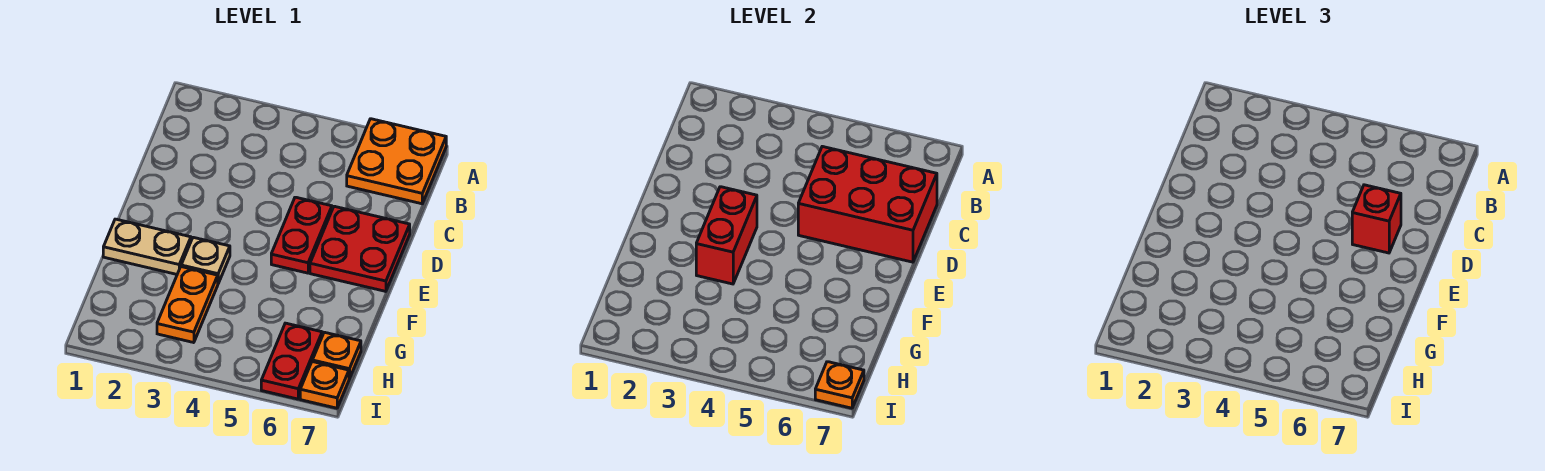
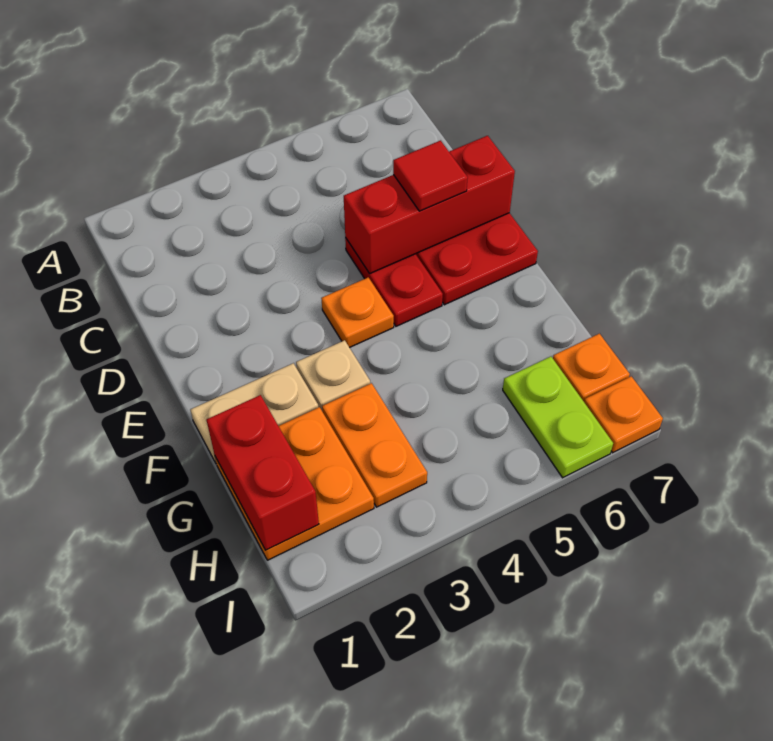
orange 2x2 plate [347,119,446,204] -> orange 2x2 plate moved to [215,407,374,560]
red 2x3 brick [798,146,937,262] -> red 1x3 brick [344,136,515,274]
red 1x1 brick [1352,185,1401,253] -> red 1x1 tile [393,141,468,211]
red 1x2 brick [696,187,757,284] -> red 1x2 brick moved to [207,395,319,550]
red 1x2 plate [261,323,322,399] -> lime 1x2 plate [503,357,613,478]
orange 1x1 plate [815,362,864,408] -> orange 1x1 plate moved to [321,277,394,347]

